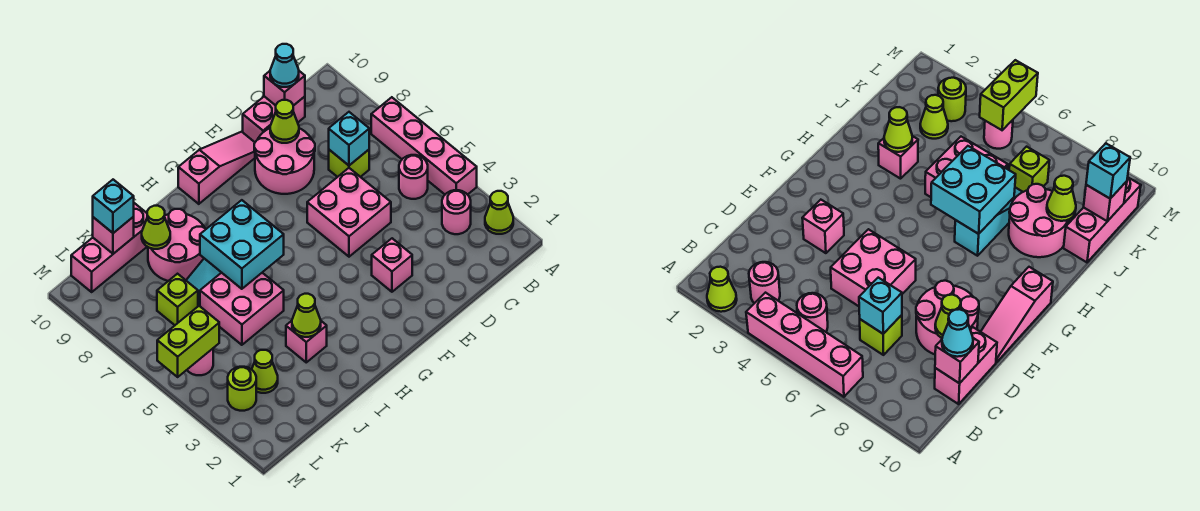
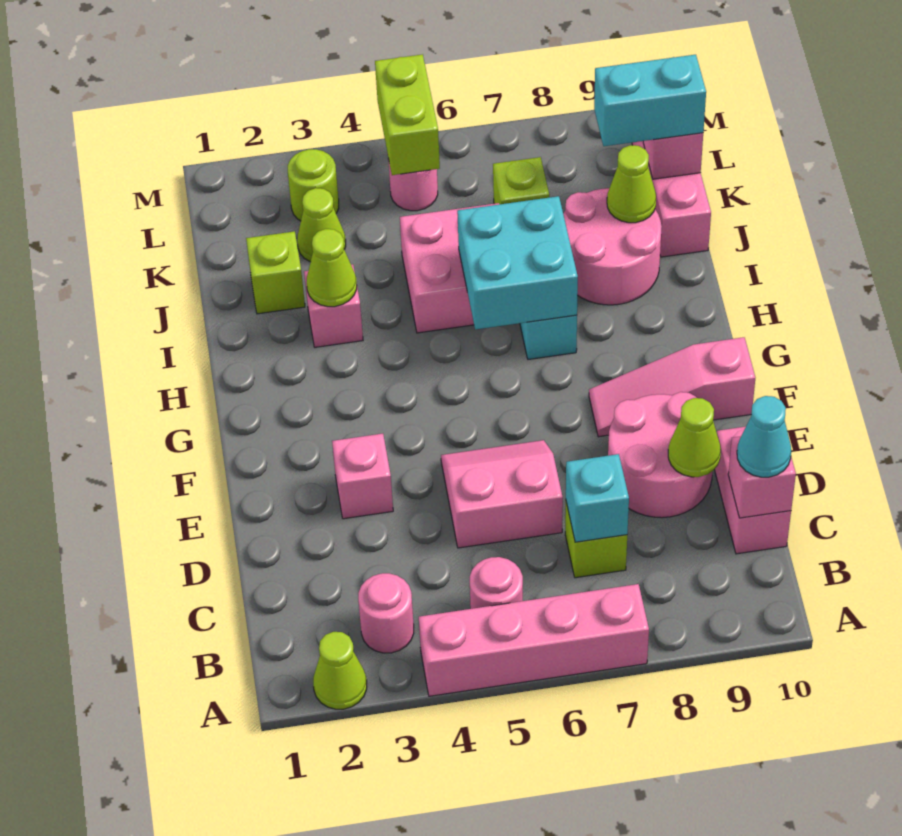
pink 2x2 brick [307,168,391,257] -> pink 2x2 slope [441,440,563,548]
pink 1x3 slope [178,132,255,204] -> pink 1x3 slope turned to [589,337,755,437]
none -> lime 1x1 brick [246,231,305,314]
cyan 1x1 brick [93,180,134,233] -> cyan 1x2 brick [594,55,706,146]

